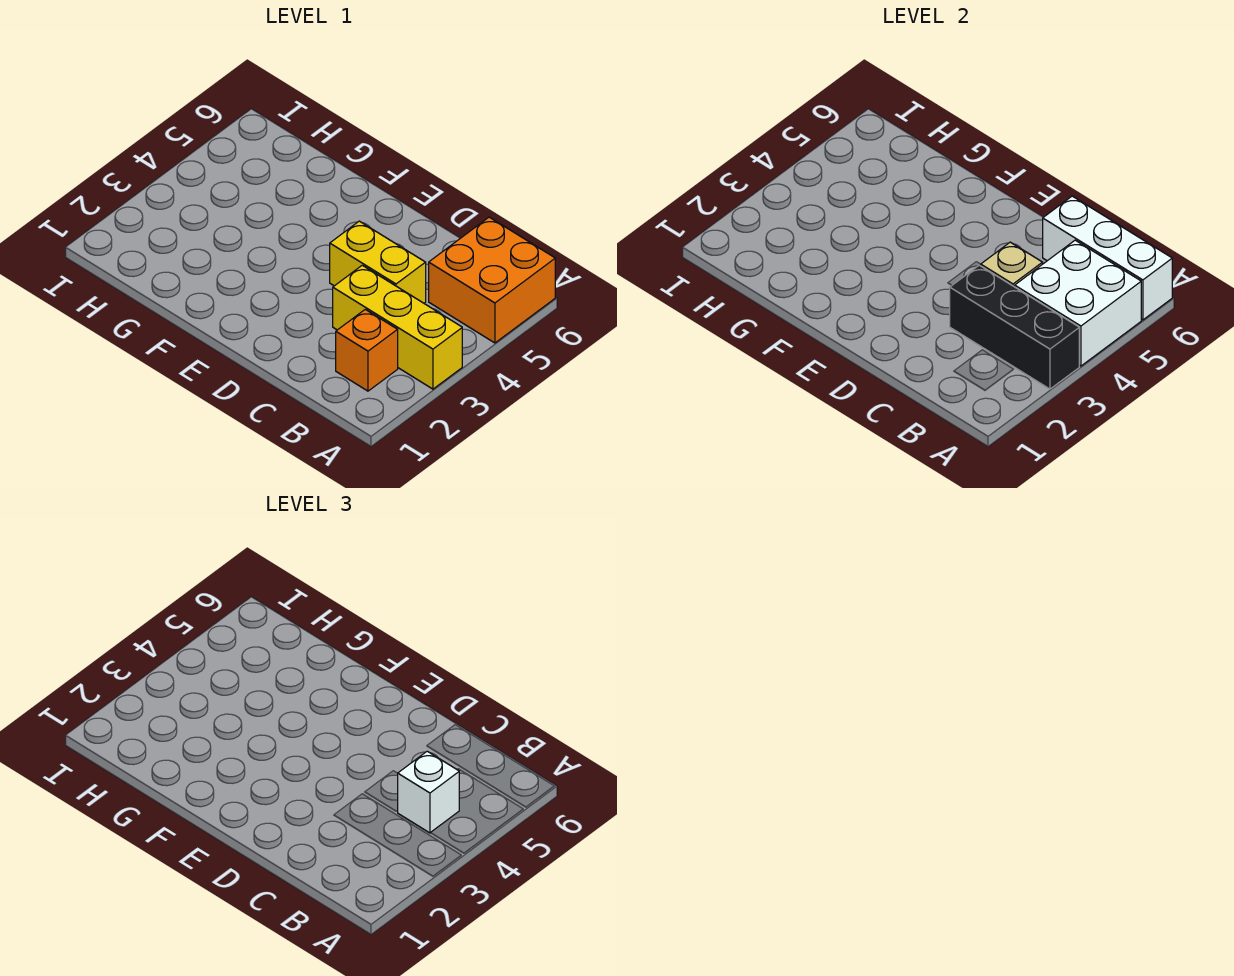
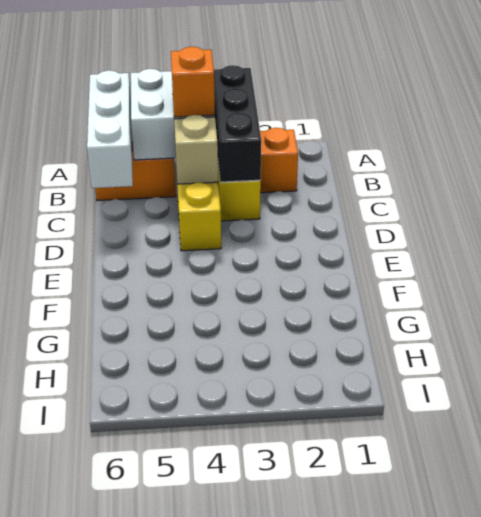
white 1x1 brick [398,751,459,833] -> orange 1x1 brick [171,47,215,117]

